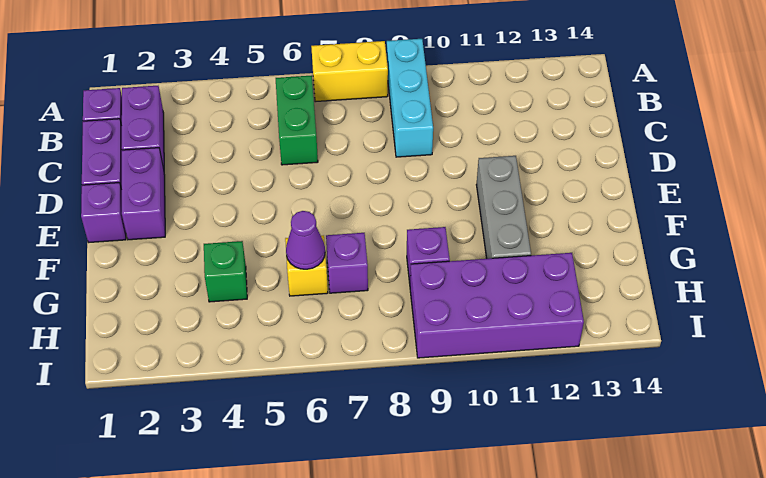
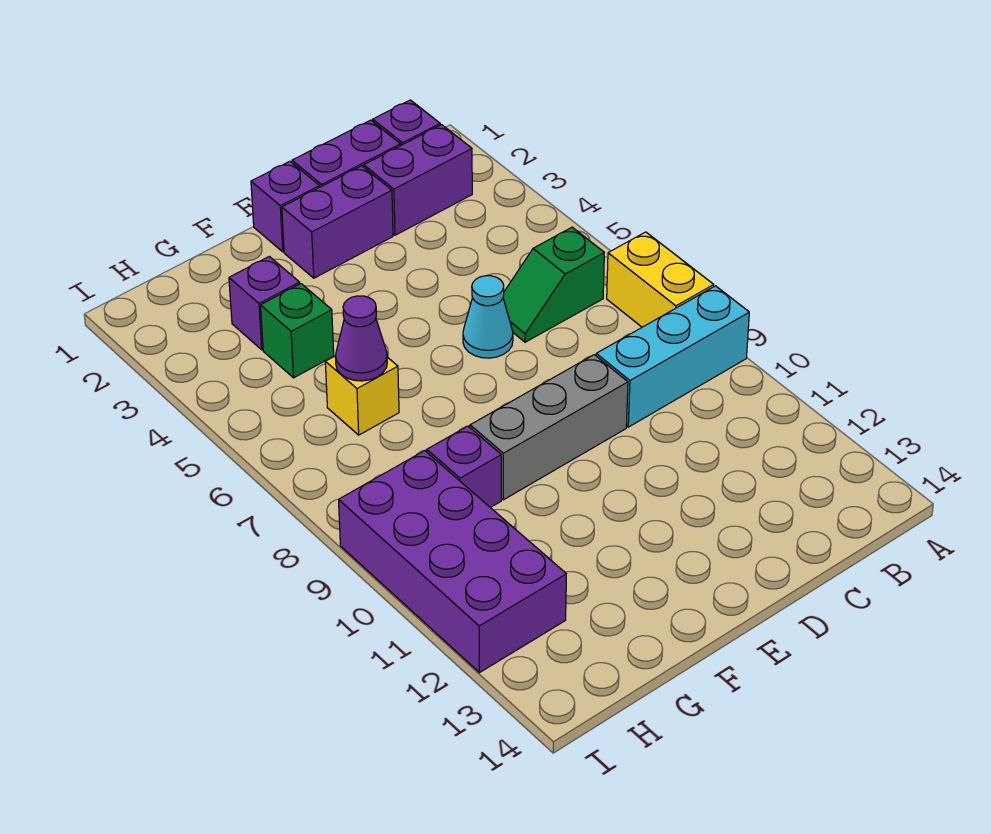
green 1x2 brick [276,75,318,165] -> green 1x2 slope [503,227,604,342]
none -> cyan 1x1 cone [463,276,513,358]
grey 1x3 brick [476,156,531,259] -> grey 1x3 brick moved to [470,355,628,500]
purple 1x1 brick [326,233,368,293] -> purple 1x1 brick moved to [229,256,300,350]

